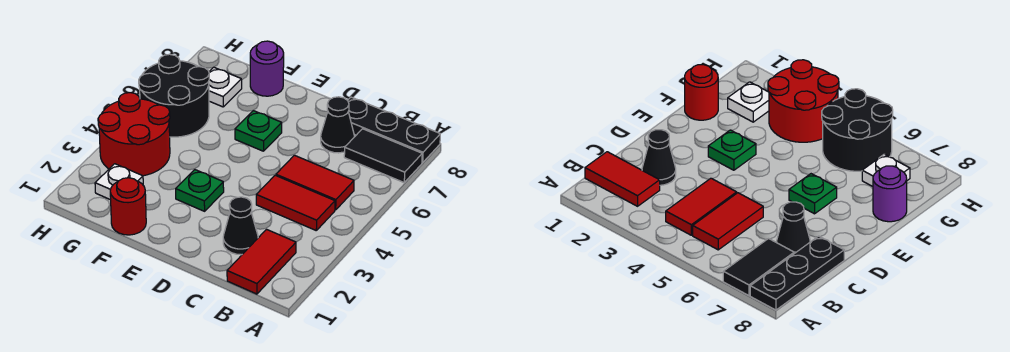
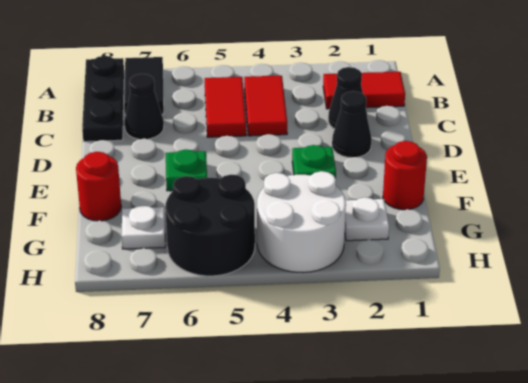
none -> black 1x1 cone [332,91,372,158]
purple 1x1 round brick [250,41,284,96] -> red 1x1 round brick [76,152,121,221]
red 2x2 round brick [98,93,170,176] -> white 2x2 round brick [257,171,346,273]

